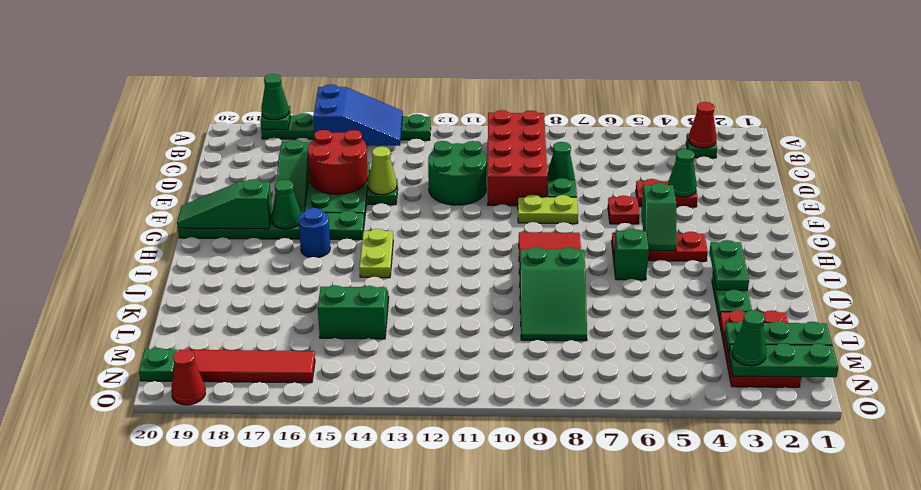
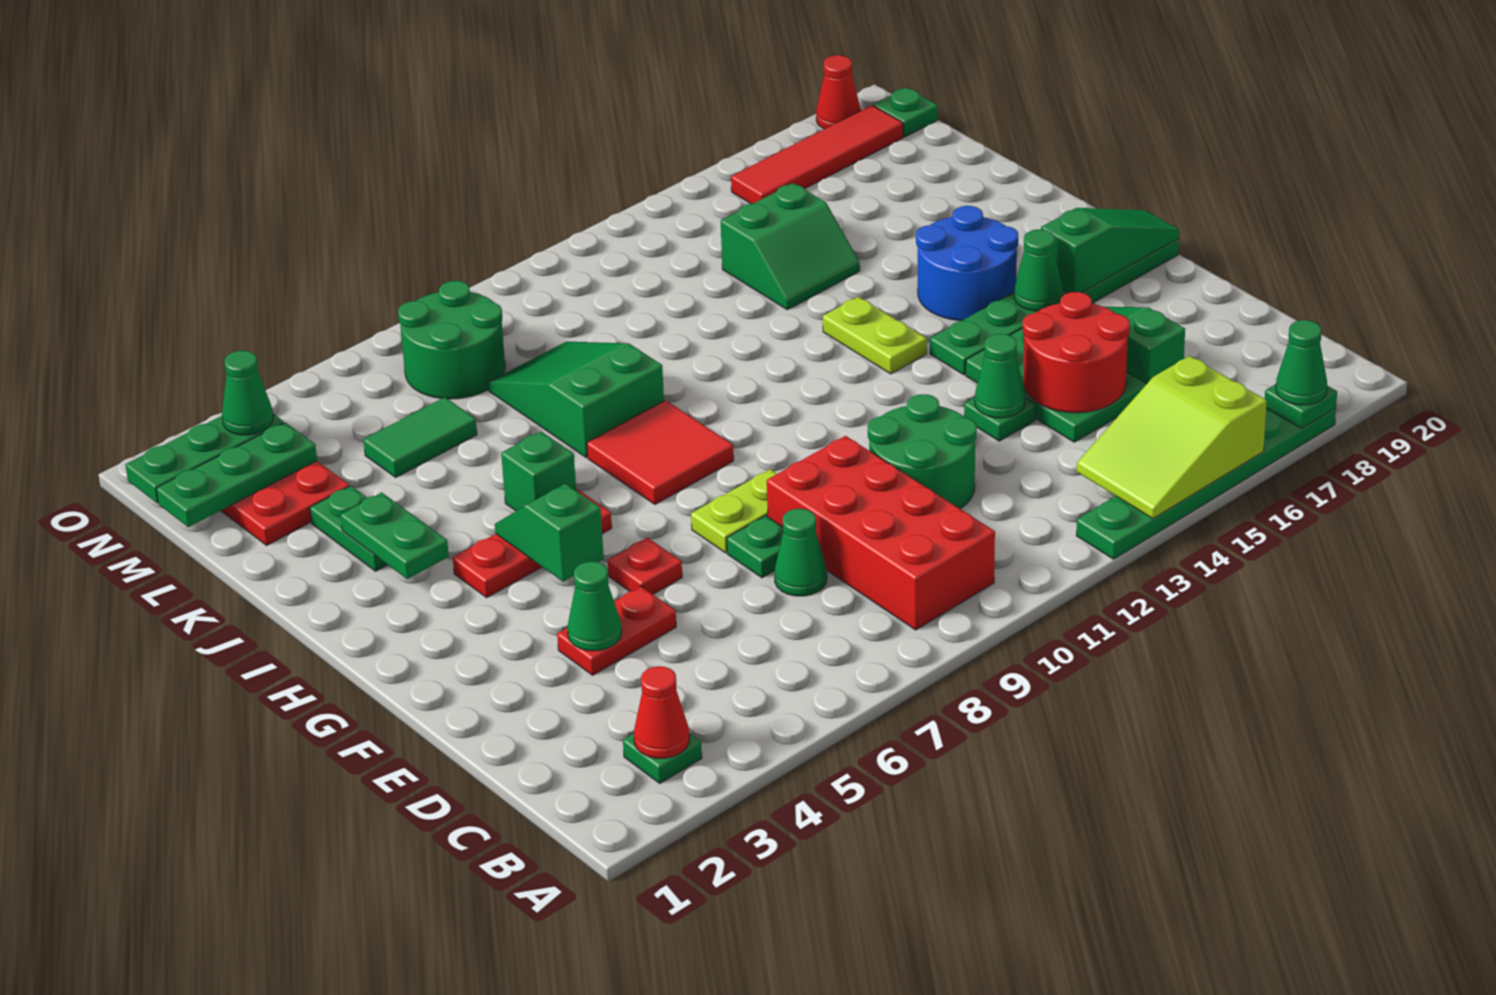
blue 2x3 slope [313,84,403,146] -> lime 2x3 slope [1077,356,1267,518]
lime 1x1 cone [368,146,397,195] -> green 1x1 cone [975,334,1025,418]
blue 1x1 round brick [299,208,330,258] -> blue 2x2 round brick [916,206,1018,321]
none -> green 1x2 tile [363,397,477,477]
none -> green 2x2 round brick [398,281,505,399]

